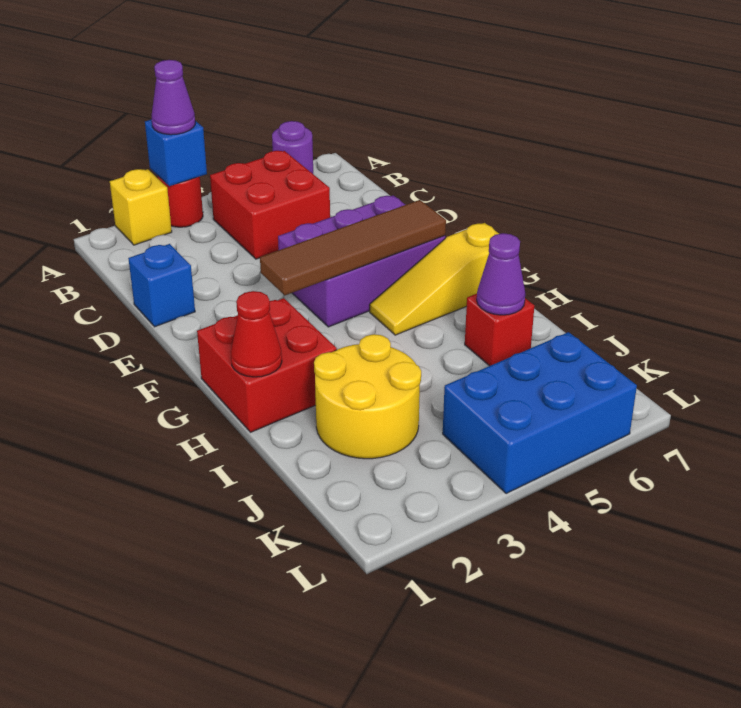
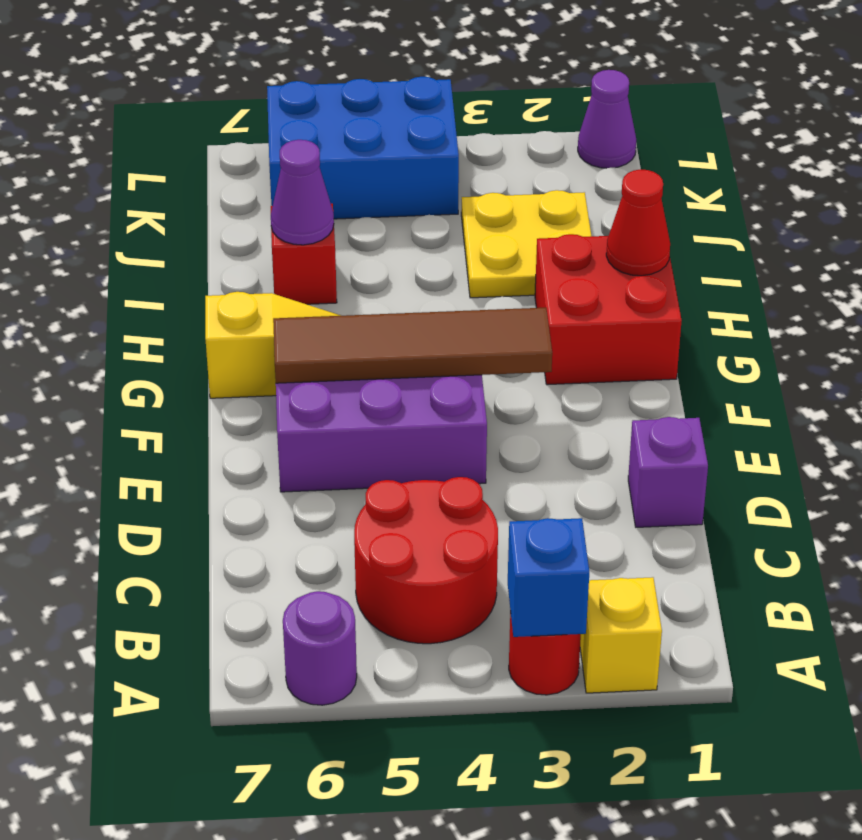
purple 1x1 cone [152,60,195,135] -> purple 1x1 cone moved to [578,70,636,168]
red 2x2 brick [210,151,330,259] -> red 2x2 round brick [354,477,498,644]
blue 1x1 brick [128,244,195,327] -> purple 1x1 brick [628,417,708,527]
yellow 2x2 round brick [314,334,421,459] -> yellow 2x2 plate [461,190,591,298]

